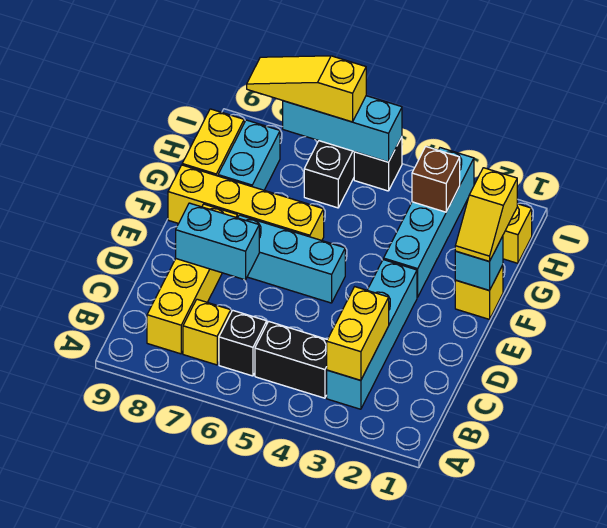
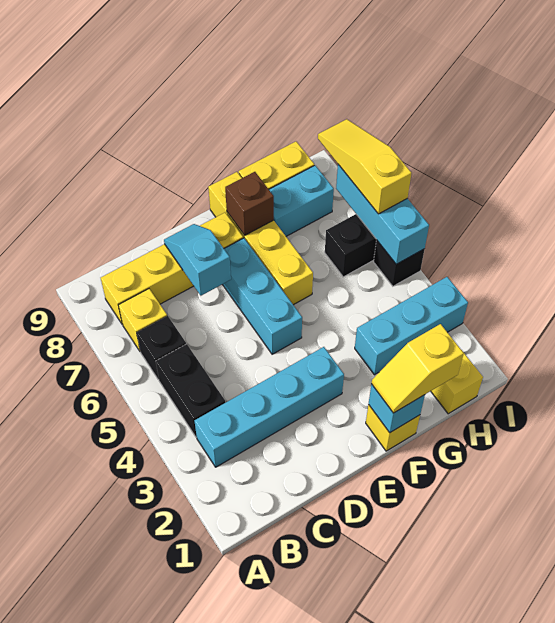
yellow 1x2 brick [327,287,389,380] -> none
cyan 1x2 brick [176,203,259,280] -> cyan 1x2 slope [164,224,231,296]
cyan 1x4 brick [384,148,474,297] -> cyan 1x3 brick [355,277,468,375]
brown 1x1 brick [412,147,460,212] -> brown 1x1 brick moved to [225,172,274,235]

